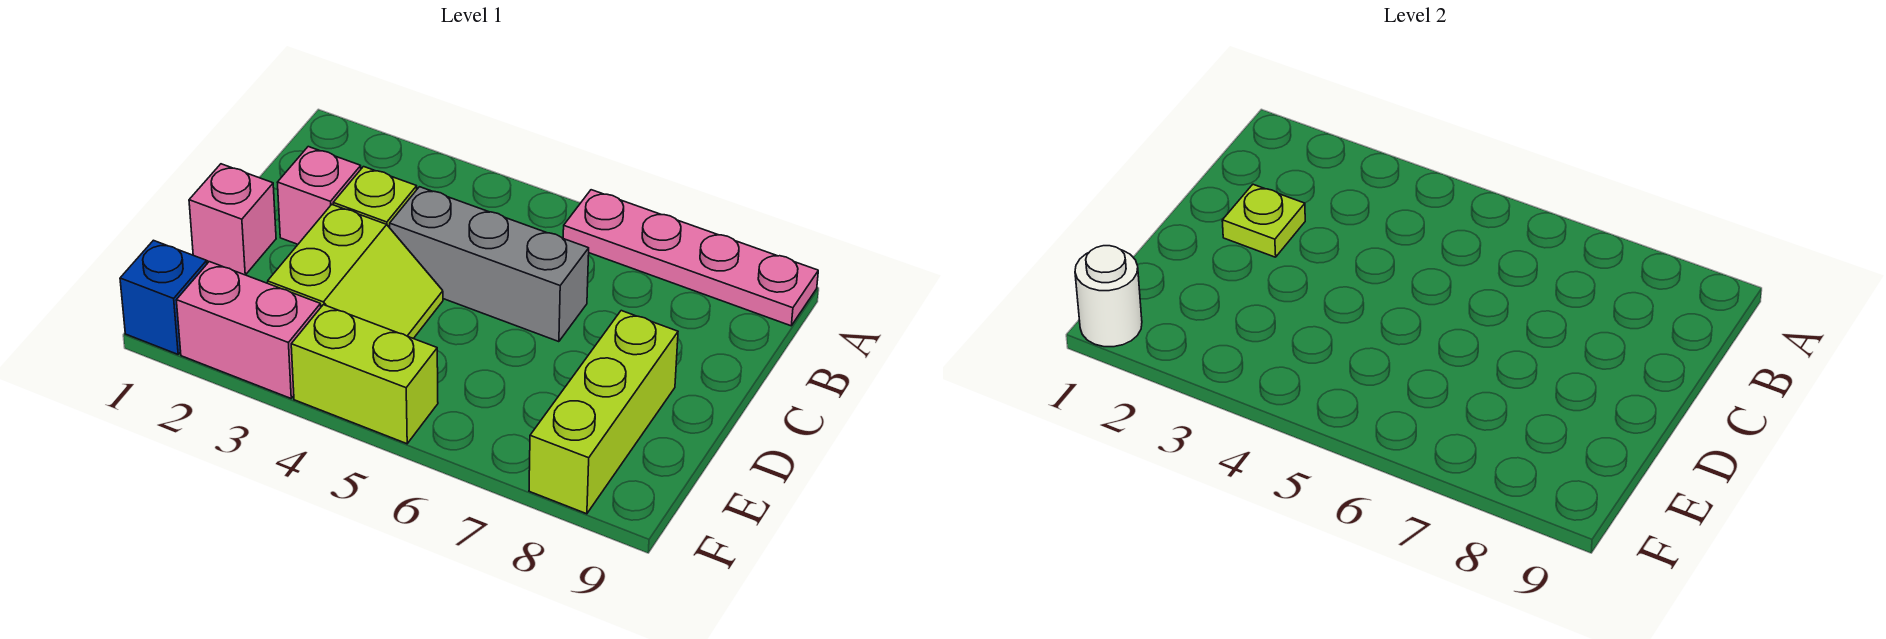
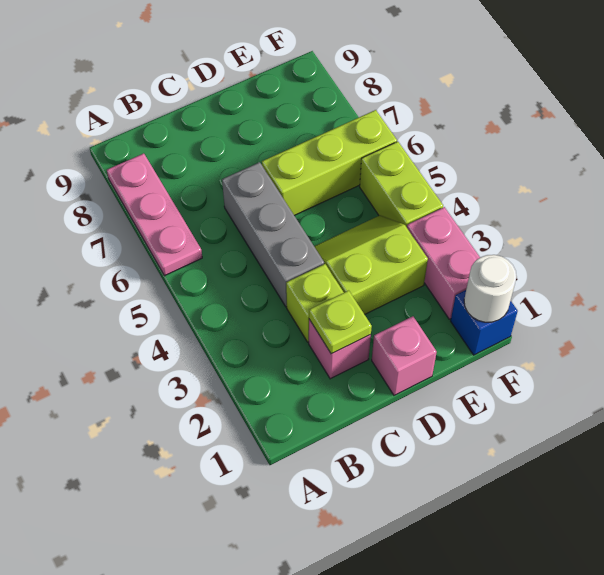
pink 1x4 plate [563,190,818,326] -> pink 1x3 plate [107,153,202,276]
lime 1x3 brick [529,311,678,514] -> lime 1x3 brick moved to [262,110,397,216]

